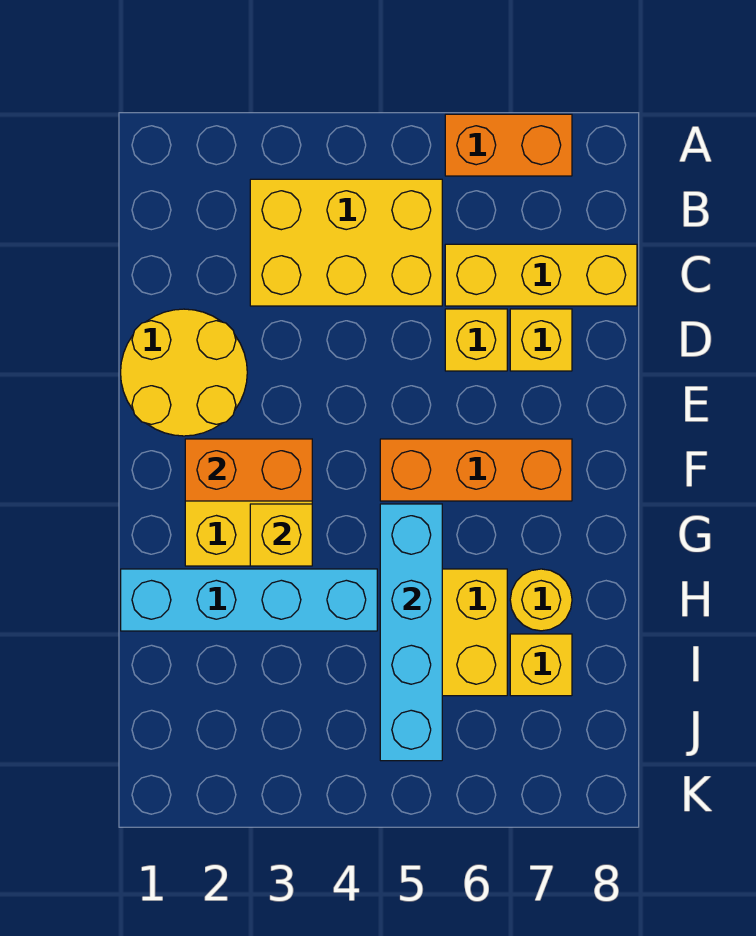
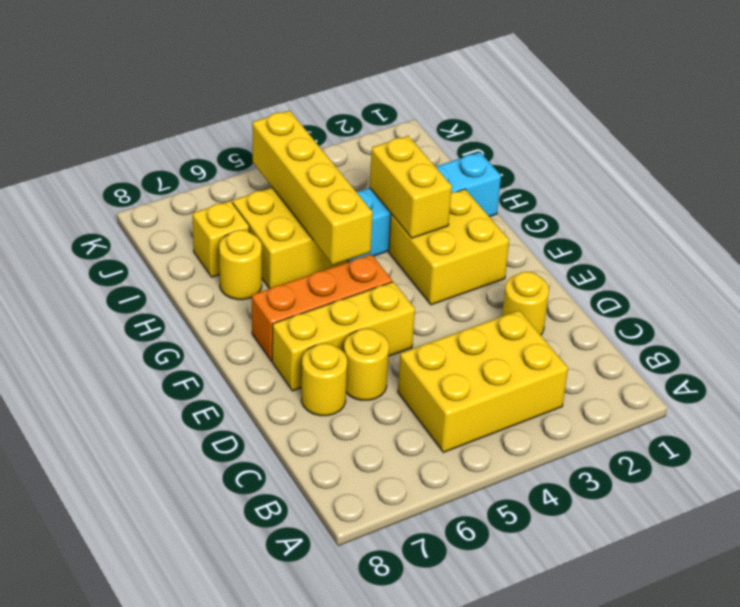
orange 1x2 brick [445,114,572,176] -> none
yellow 1x3 brick [445,244,637,306] -> yellow 1x3 brick moved to [272,282,415,391]
yellow 2x2 round brick [121,309,247,436] -> yellow 1x1 round brick [502,272,549,335]
yellow 1x1 brick [445,309,507,371] -> yellow 1x1 round brick [344,328,389,400]
yellow 1x1 brick [510,309,572,371] -> yellow 1x1 round brick [301,343,347,416]
orange 1x2 brick [185,439,312,501] -> none
yellow 1x1 brick [250,504,312,566] -> yellow 1x2 brick [370,136,452,238]
cyan 1x4 brick [380,504,442,761] -> yellow 1x4 brick [252,110,373,265]

